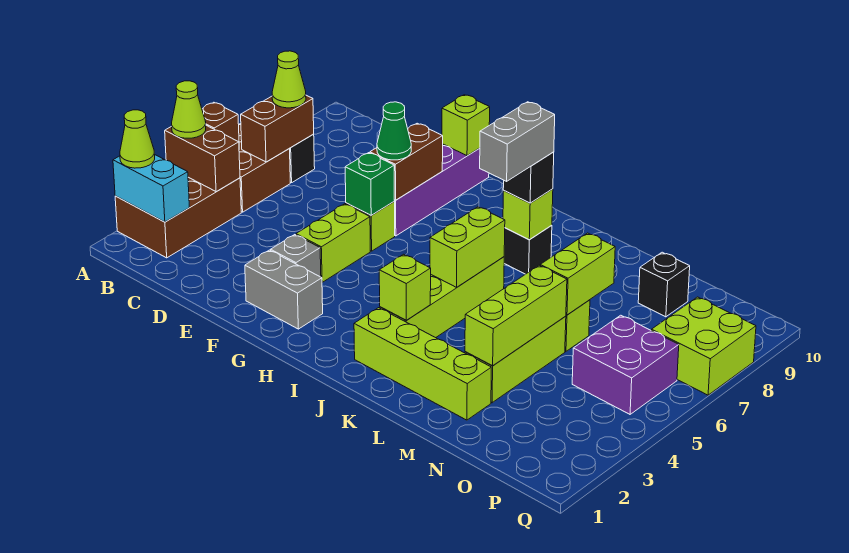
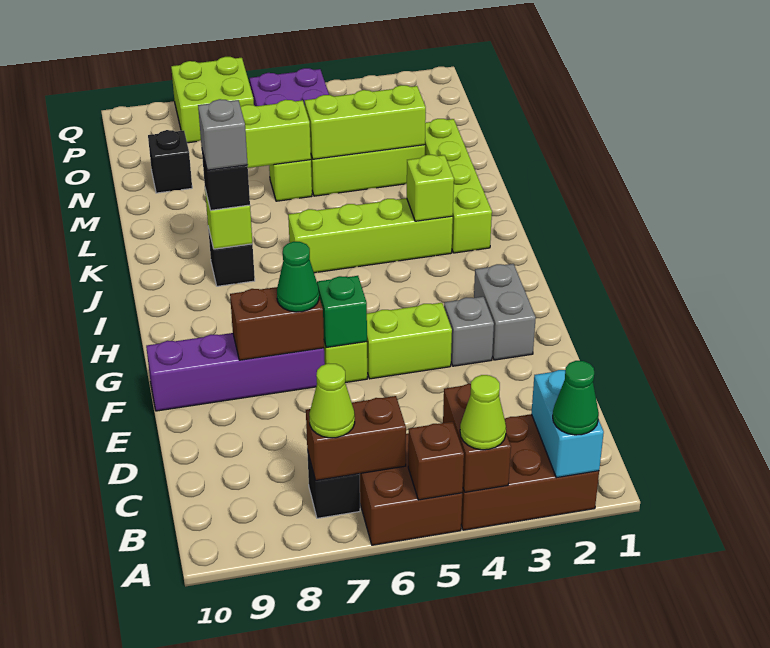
lime 1x1 cone [120,110,155,168] -> green 1x1 cone [553,361,599,435]
lime 1x1 brick [442,95,490,156] -> none
lime 1x2 brick [430,207,505,287] -> none
grey 1x2 brick [480,102,555,181] -> grey 1x1 brick [198,99,248,170]

